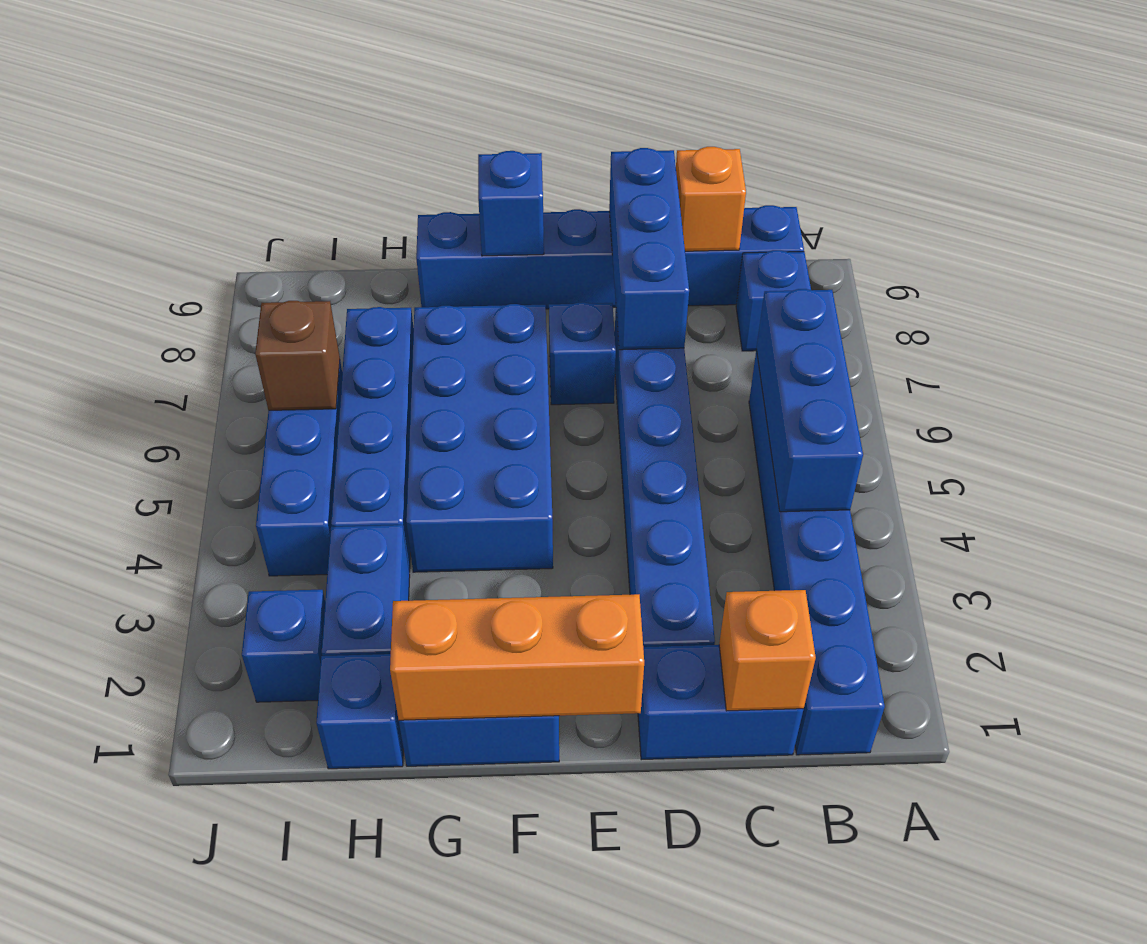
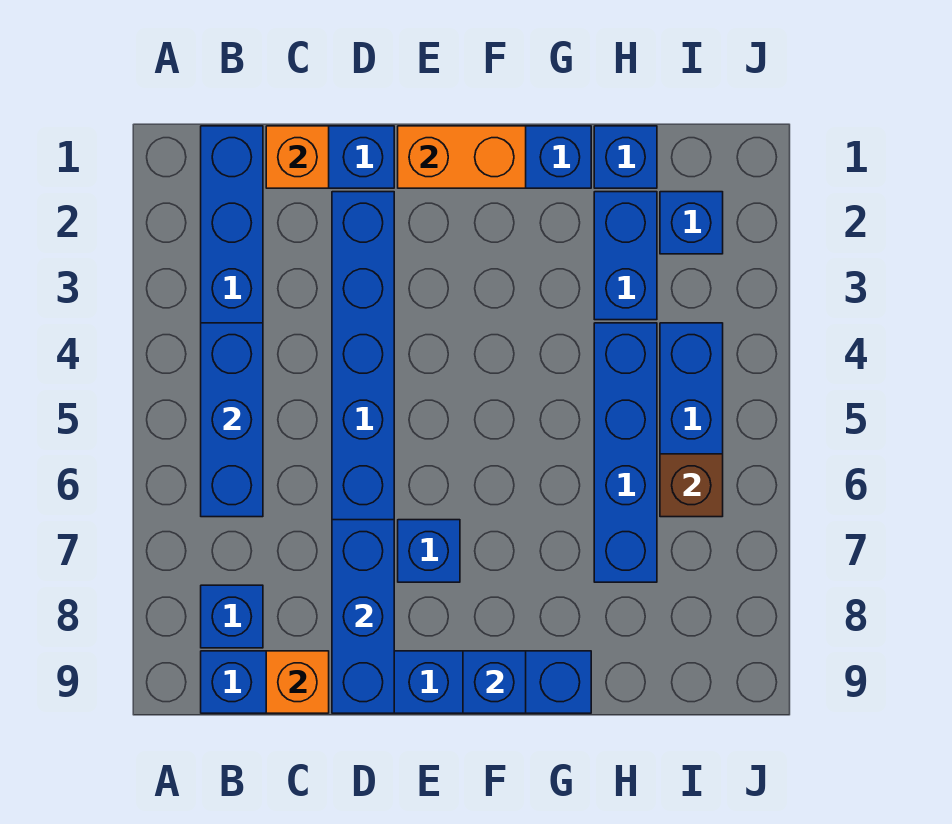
orange 1x3 brick [390,594,644,720] -> orange 1x2 brick [398,126,526,188]
blue 2x4 brick [406,304,553,572] -> none

